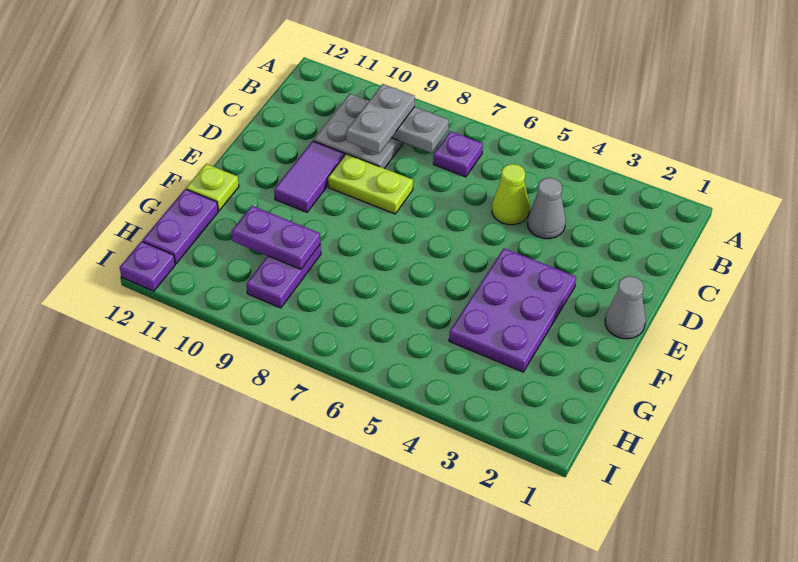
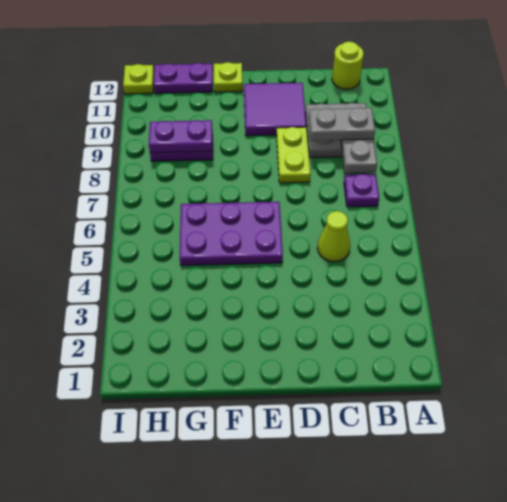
none -> lime 1x1 round brick [332,42,364,89]
grey 1x1 cone [528,178,566,239] -> none
purple 1x2 tile [274,141,344,212] -> purple 2x2 tile [244,83,306,136]
grey 1x1 cone [605,276,646,339] -> none
purple 2x3 plate [449,248,576,372] -> purple 2x3 plate moved to [180,202,283,265]
purple 1x2 plate [231,206,320,269] -> purple 1x2 plate turned to [149,120,213,153]
purple 1x1 plate [120,241,175,291] -> lime 1x1 plate [123,64,154,94]

